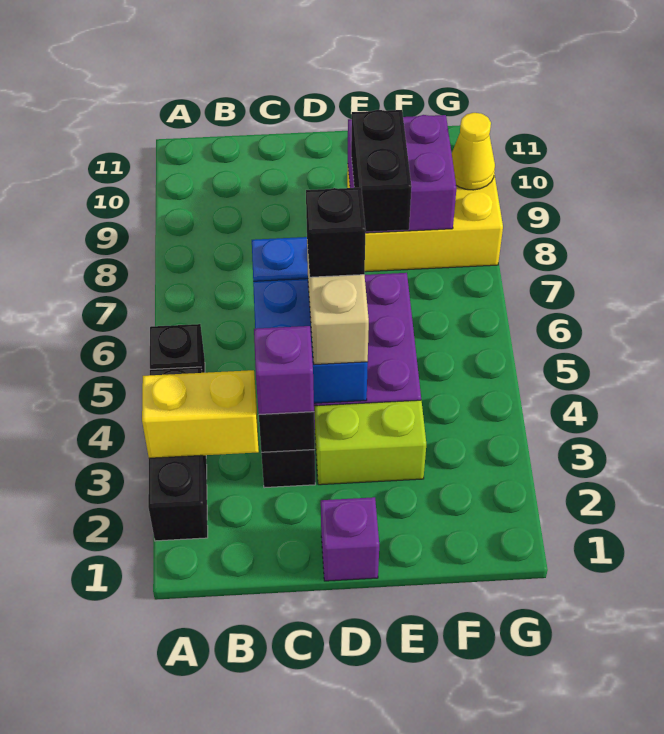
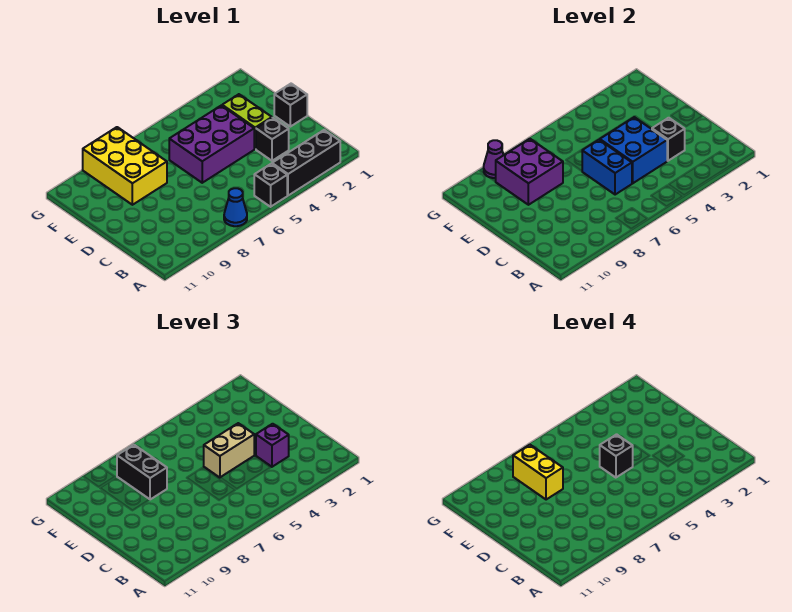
yellow 1x2 brick [142,370,259,458] -> yellow 1x2 brick moved to [513,445,563,500]
none -> blue 1x1 cone [224,188,247,226]
purple 1x1 brick [321,497,379,581] -> black 1x1 brick [274,84,307,127]
black 1x2 brick [351,110,412,232] -> black 1x2 brick turned to [117,445,167,500]
yellow 1x1 cone [452,113,495,190] -> purple 1x1 cone [484,140,503,178]

